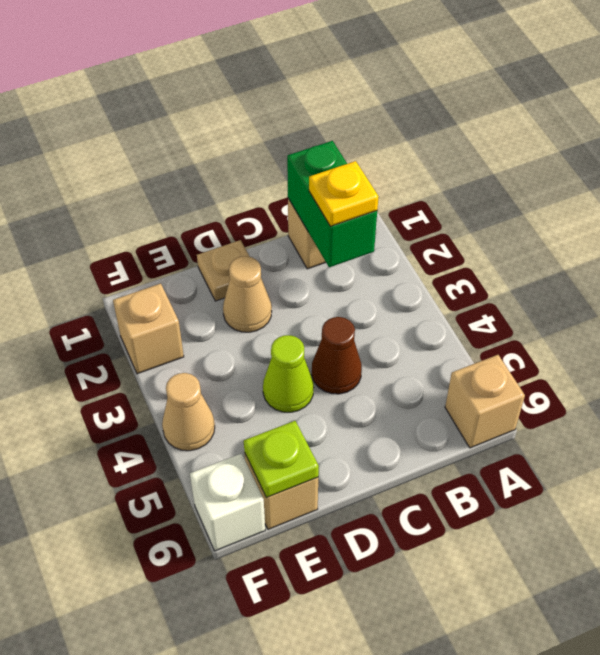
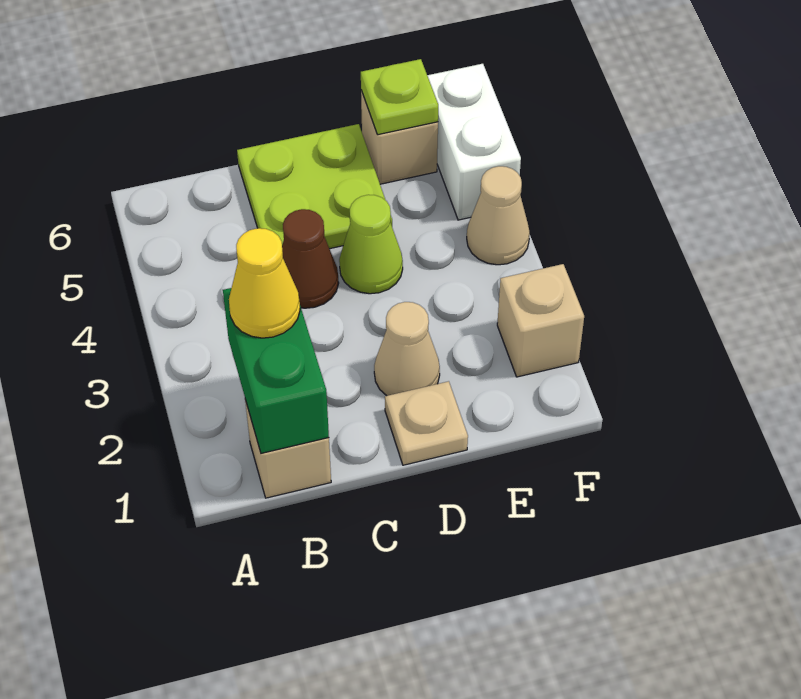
tan 1x1 brick [445,355,525,448] -> none
yellow 1x1 plate [309,161,379,226] -> yellow 1x1 cone [229,228,300,338]
none -> lime 2x2 plate [237,124,392,249]
white 1x1 brick [190,453,265,551] -> white 1x2 brick [427,64,521,220]

